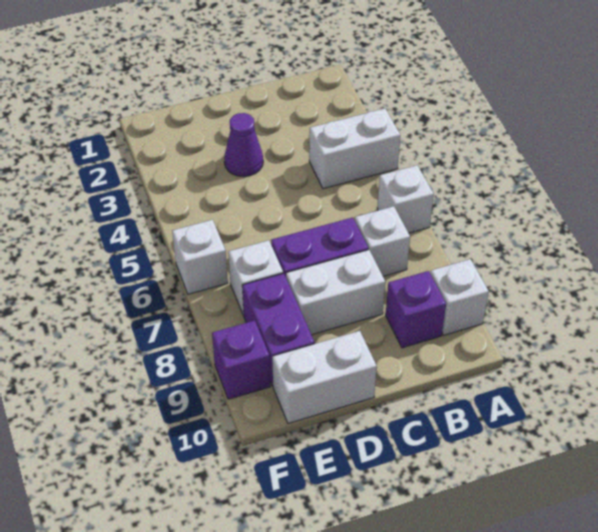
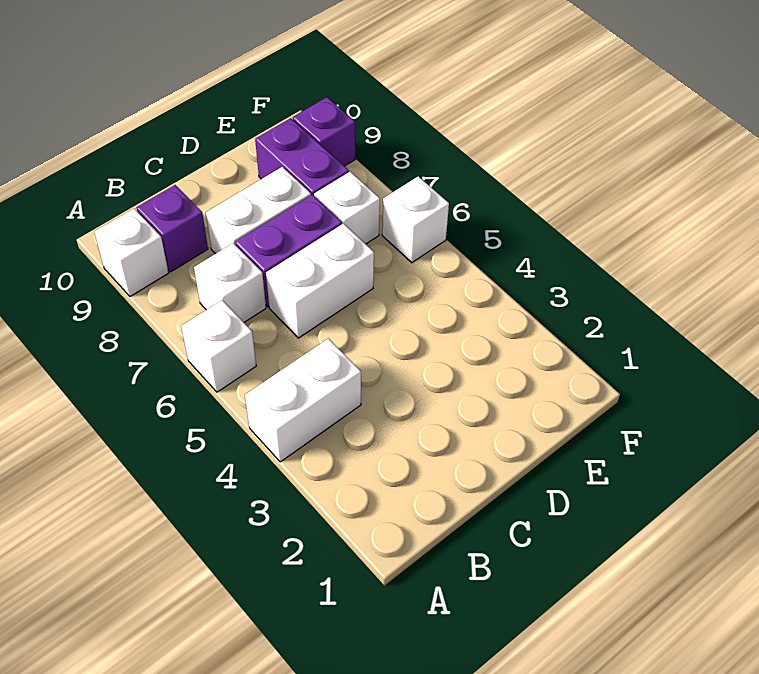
purple 1x1 cone [224,113,263,177] -> none
white 1x2 brick [272,331,377,424] -> white 1x2 brick moved to [266,224,374,338]

